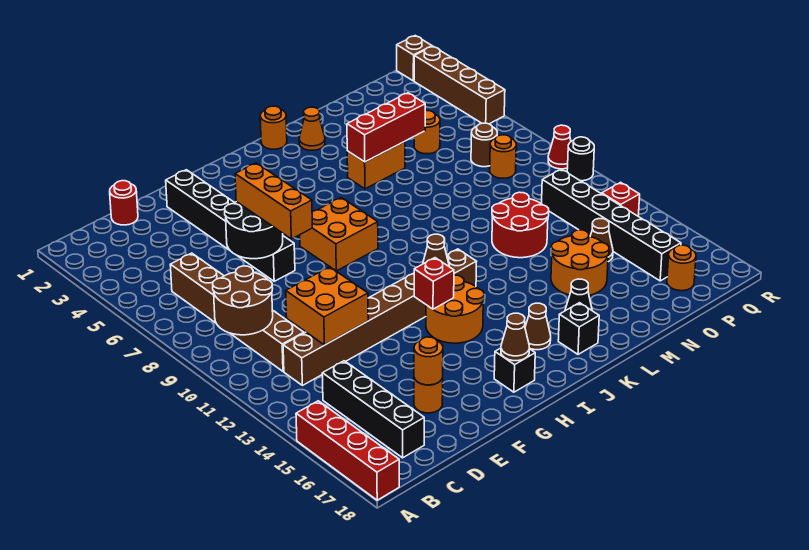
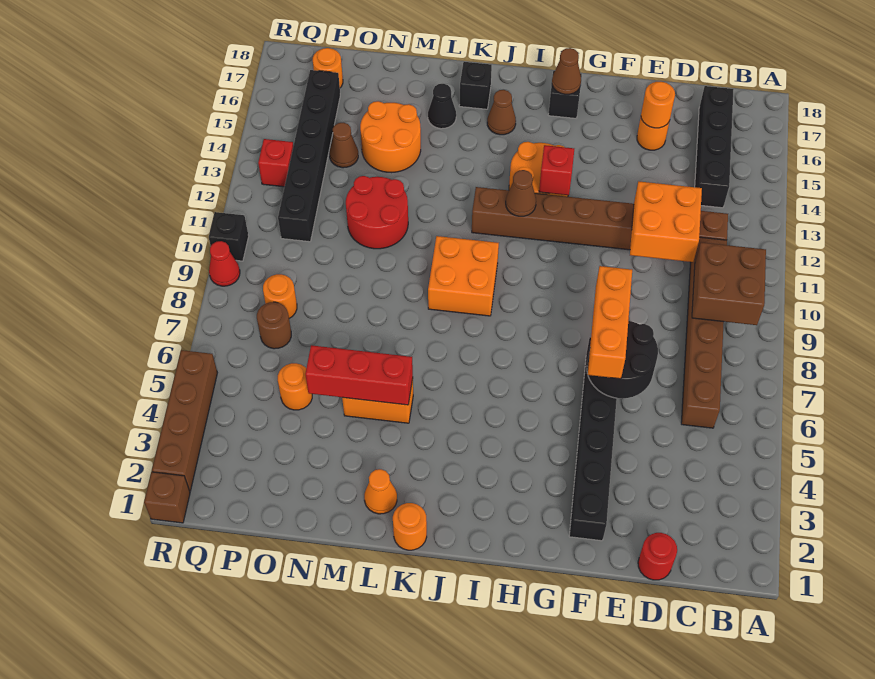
red 1x4 brick [296,401,399,500] -> none
brown 2x2 round brick [213,266,273,335] -> brown 2x2 brick [692,242,766,325]
orange 2x2 brick [300,198,378,271] -> orange 2x2 brick moved to [428,236,499,316]
black 1x1 round brick [567,137,594,181] -> black 1x1 brick [209,212,249,261]

